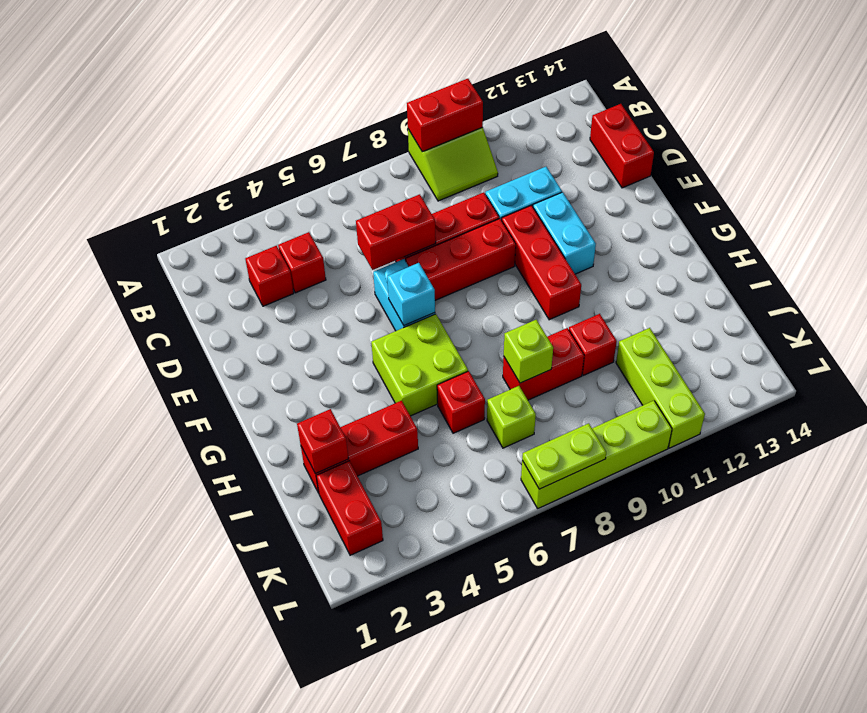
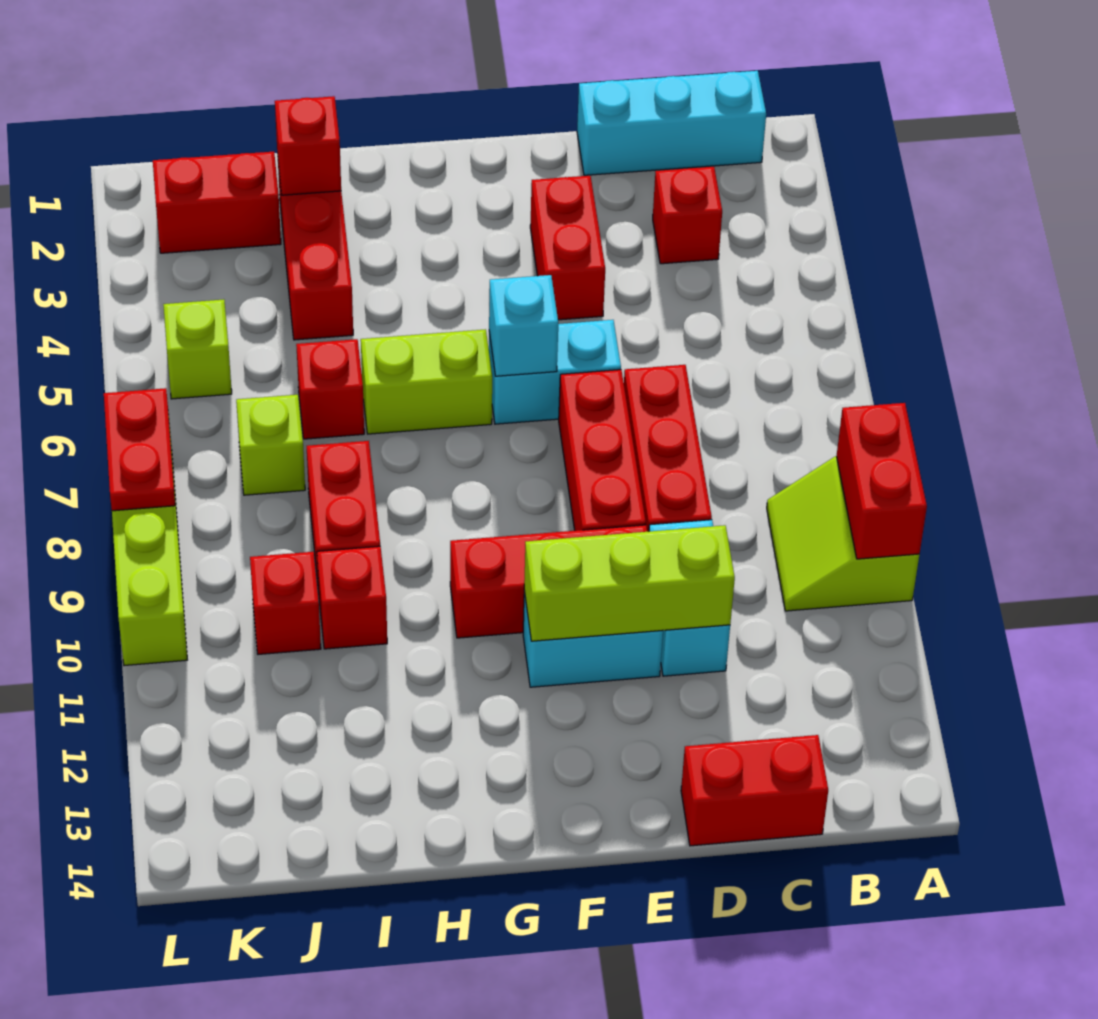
none -> cyan 1x3 brick [577,71,766,175]
red 1x1 brick [278,232,326,293] -> red 1x1 brick moved to [250,552,321,654]
red 1x2 brick [356,194,436,270] -> red 1x2 brick moved to [530,176,605,320]
lime 2x2 brick [371,314,468,416] -> lime 1x2 brick [361,329,492,434]
lime 1x1 brick [504,320,553,383] -> lime 1x1 brick moved to [163,299,232,399]
lime 1x3 brick [616,328,705,448] -> lime 1x3 brick moved to [524,525,735,641]
lime 1x2 plate [522,423,606,489] -> red 1x2 plate [104,388,175,511]

